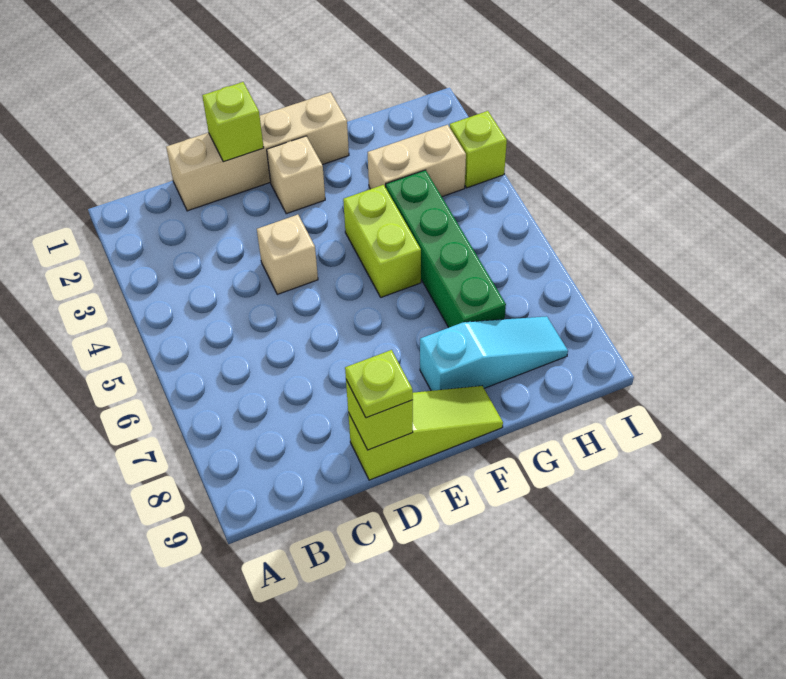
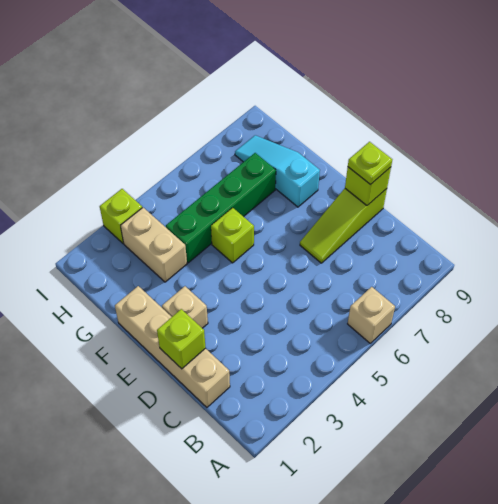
tan 1x1 brick [257,215,318,294] -> tan 1x1 brick moved to [348,287,395,343]
lime 1x3 slope [348,386,503,480] -> lime 1x3 slope turned to [300,189,387,263]
lime 1x2 brick [343,185,421,297] -> lime 1x1 brick [211,208,254,263]

